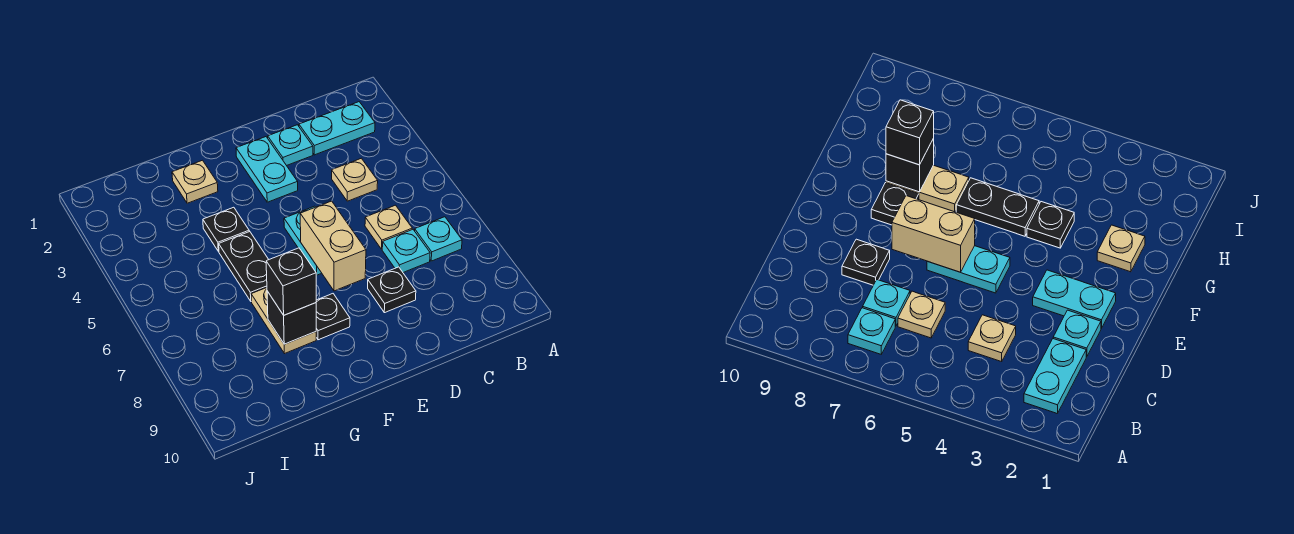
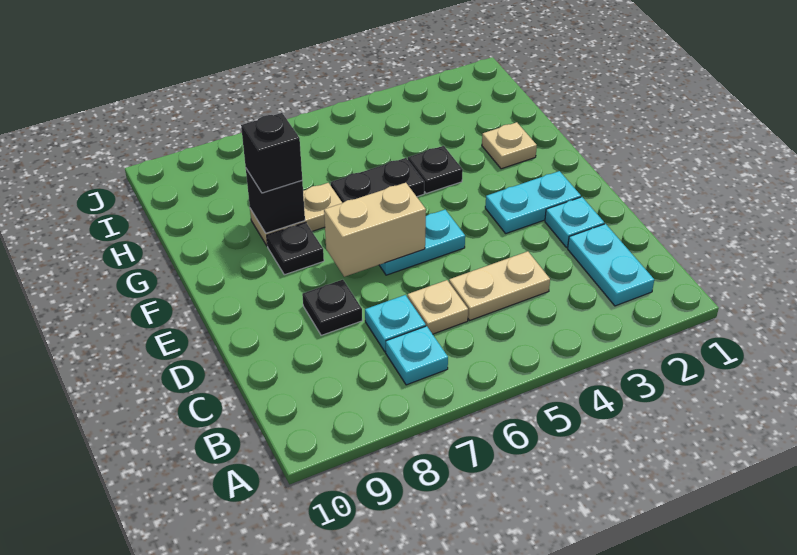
tan 1x1 plate [332,158,378,201] -> tan 1x2 plate [449,251,550,320]

